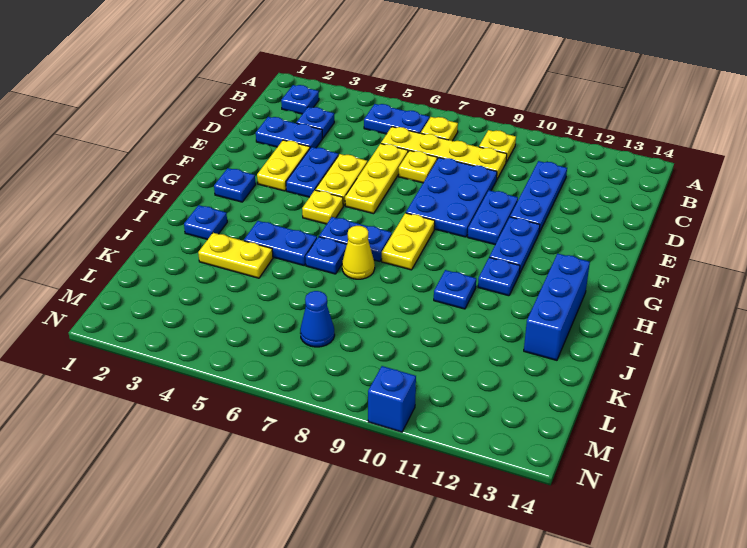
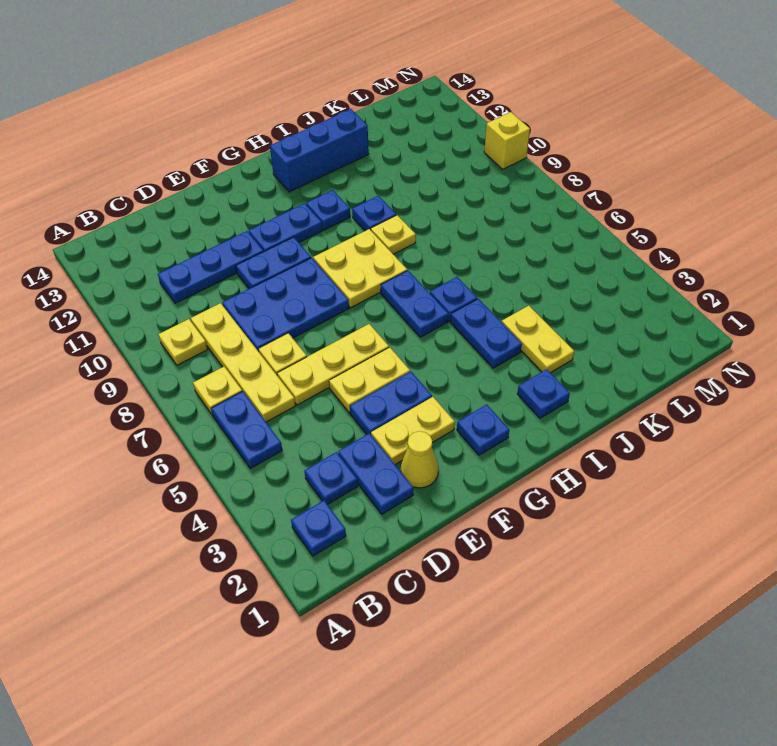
yellow 1x1 plate [302,190,343,224] -> yellow 1x1 plate moved to [371,215,416,254]
yellow 1x2 plate [382,213,435,270] -> yellow 2x2 plate [313,229,407,308]
yellow 1x1 cone [342,226,375,279] -> yellow 1x1 cone moved to [401,431,438,488]
blue 1x1 cone [300,291,335,347] -> none
blue 1x1 brick [368,366,416,432] -> yellow 1x1 brick [484,112,530,169]

